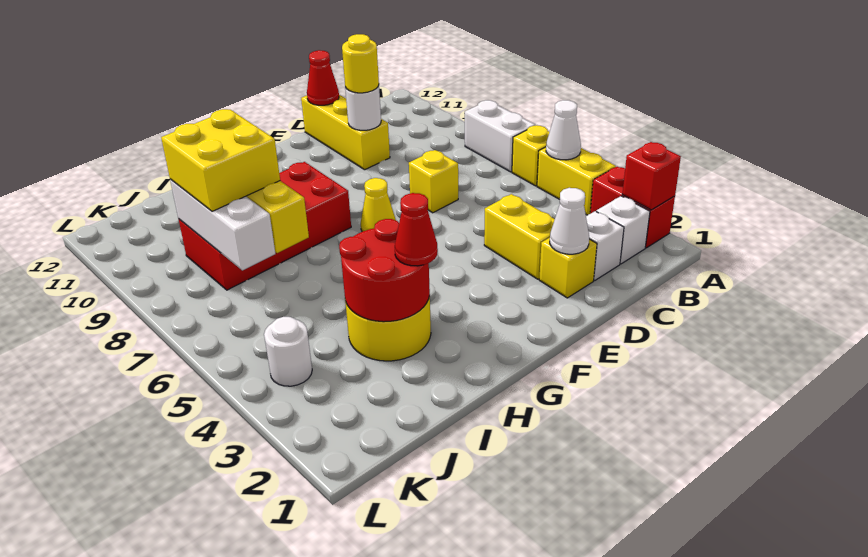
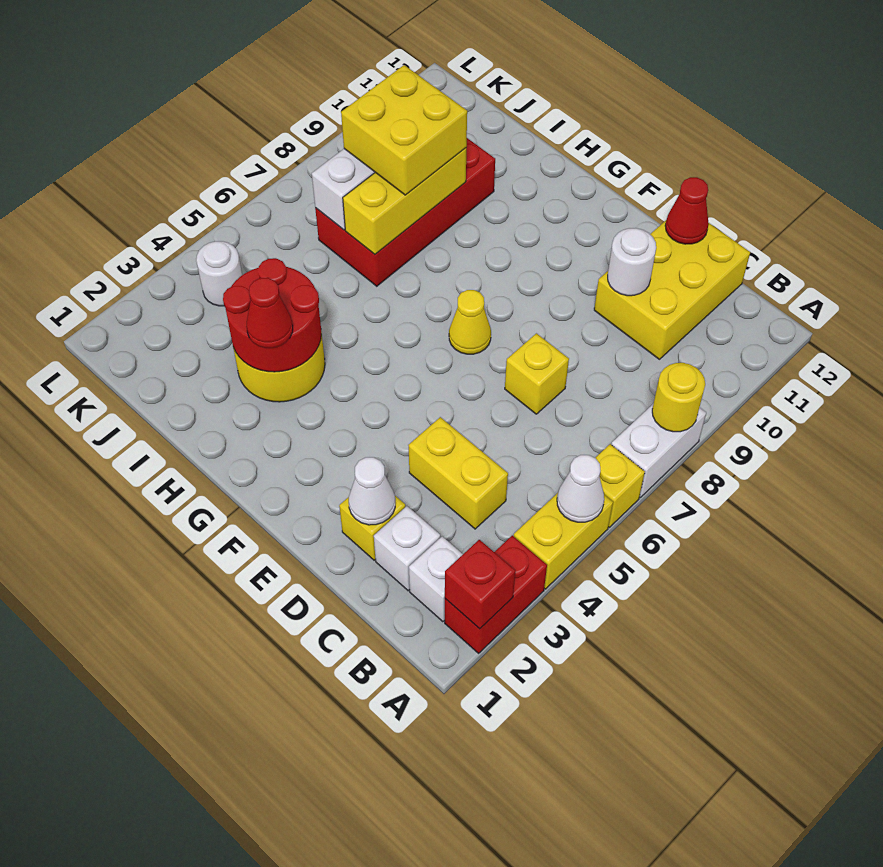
yellow 1x2 brick [484,194,555,279] -> yellow 1x2 brick turned to [408,417,508,529]
yellow 1x3 brick [301,95,390,170] -> yellow 2x3 brick [594,221,750,359]
yellow 1x1 round brick [342,34,379,93] -> yellow 1x1 round brick moved to [652,363,705,432]
red 2x4 brick [179,162,351,290] -> red 2x4 brick turned to [315,138,495,286]

